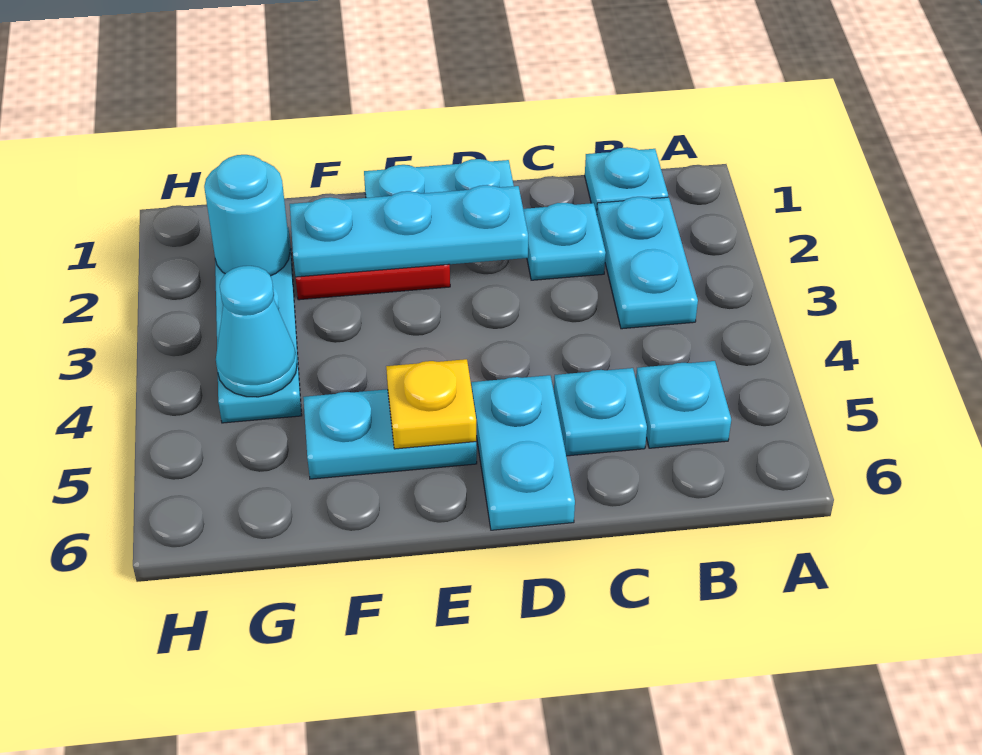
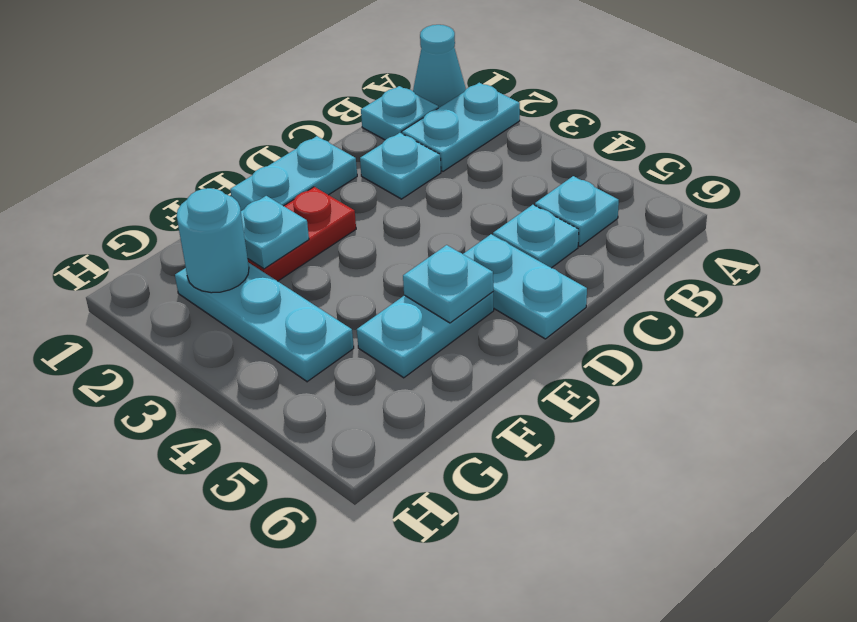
cyan 1x2 plate [597,197,698,329] -> cyan 1x2 plate turned to [402,83,520,171]
cyan 1x3 plate [290,185,528,277] -> cyan 1x1 plate [241,196,309,269]
yellow 1x1 plate [386,359,476,449] -> cyan 1x1 plate [403,245,493,323]
cyan 1x1 cone [216,266,297,397] -> cyan 1x1 cone moved to [413,25,466,108]

